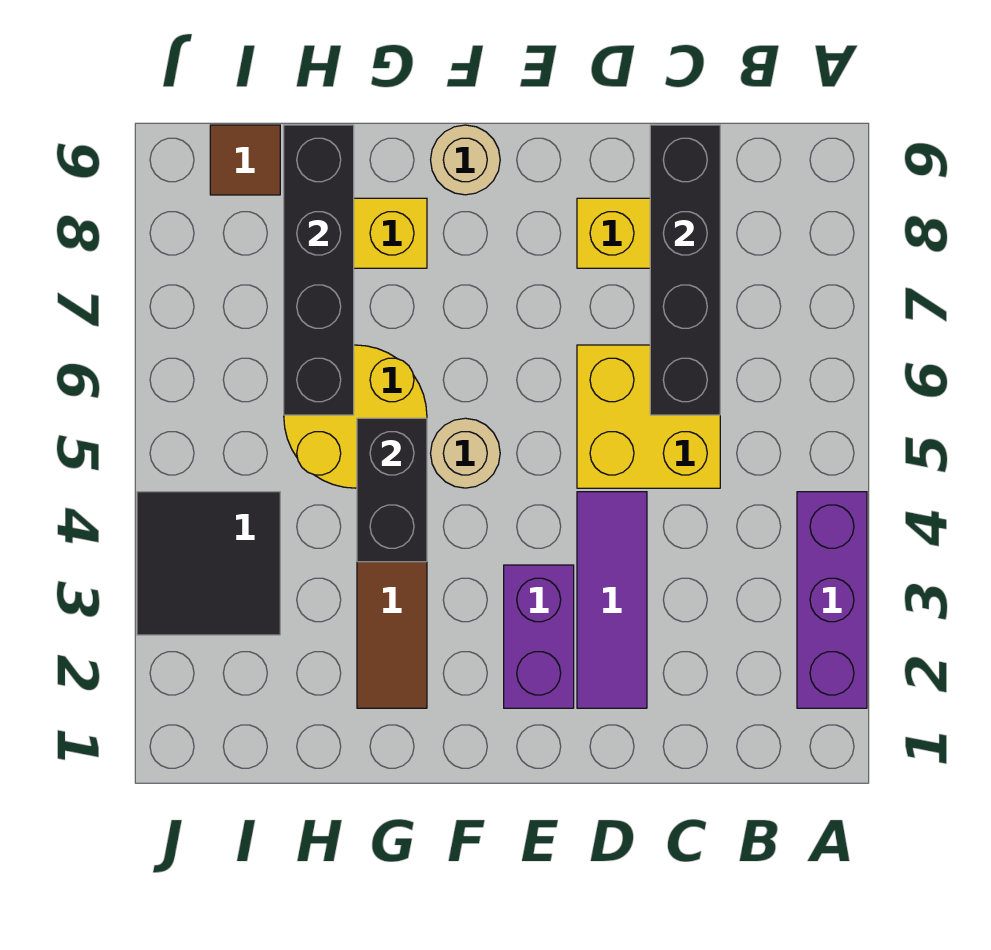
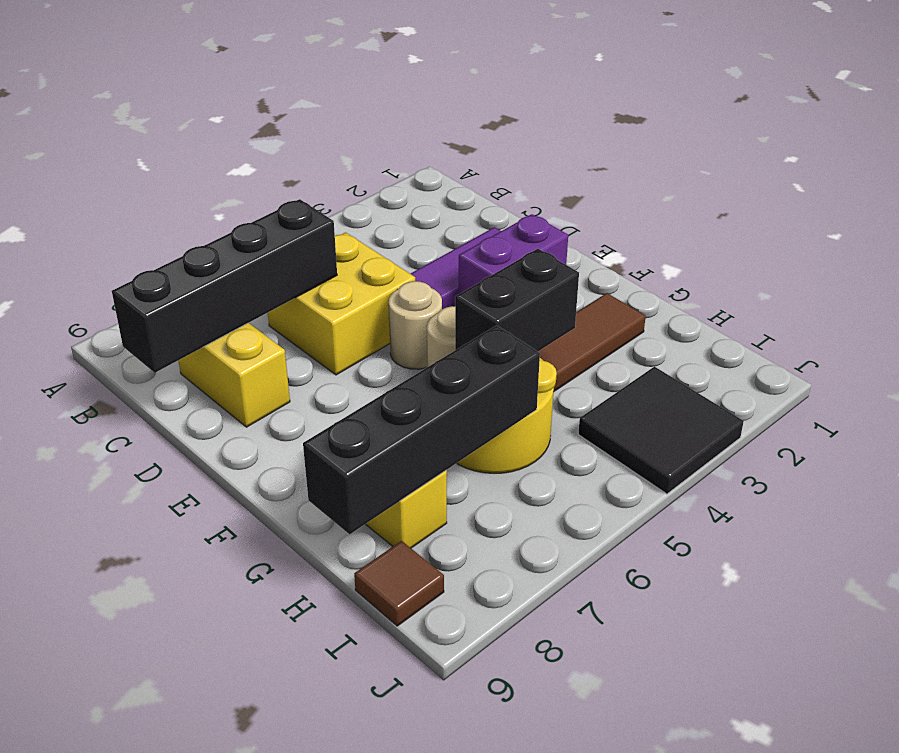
purple 1x3 brick [797,492,867,708] -> none
tan 1x1 round brick [431,125,500,195] -> tan 1x1 round brick moved to [389,281,442,369]

